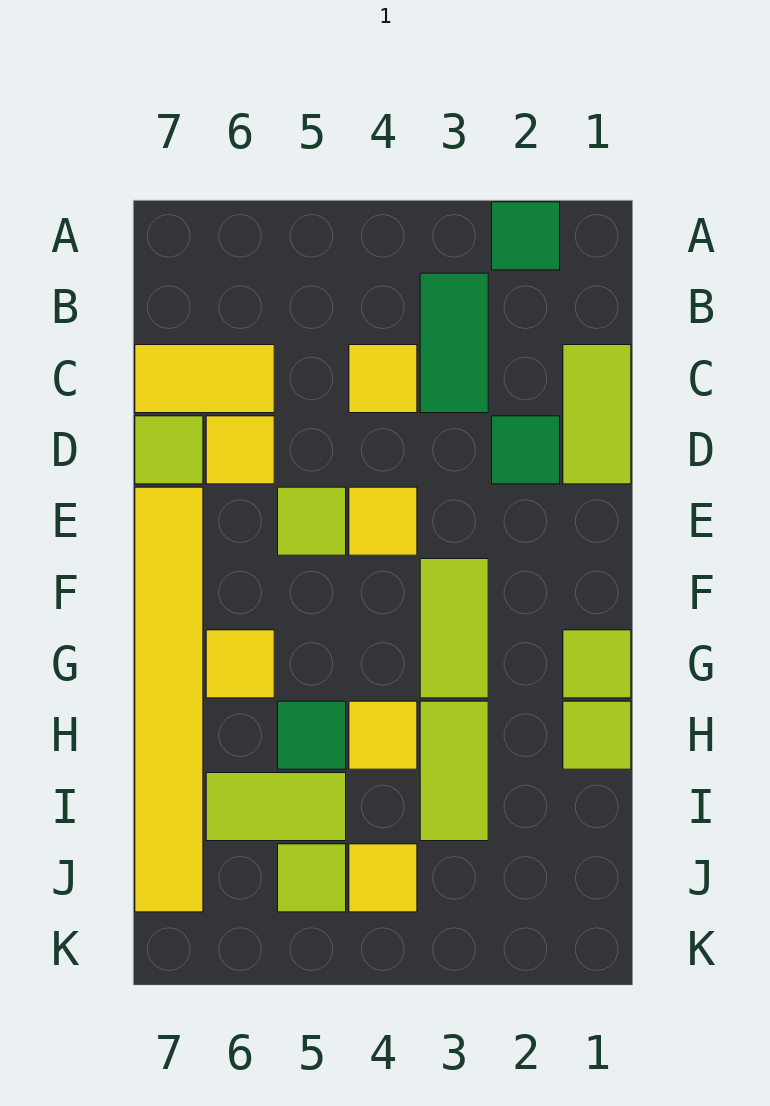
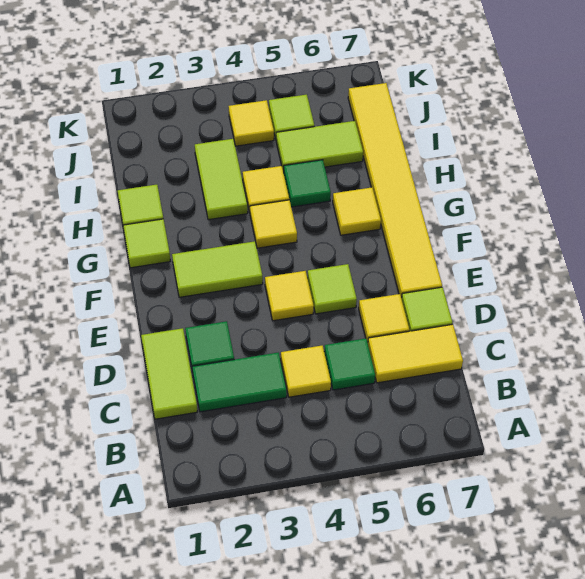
green 1x1 tile [492,202,560,270] -> green 1x1 tile moved to [324,338,375,390]
green 1x2 tile [420,273,488,413] -> green 1x2 tile turned to [192,353,287,412]
lime 1x2 tile [420,559,488,698] -> lime 1x2 tile turned to [172,241,263,297]
none -> yellow 1x1 tile [250,200,297,248]

